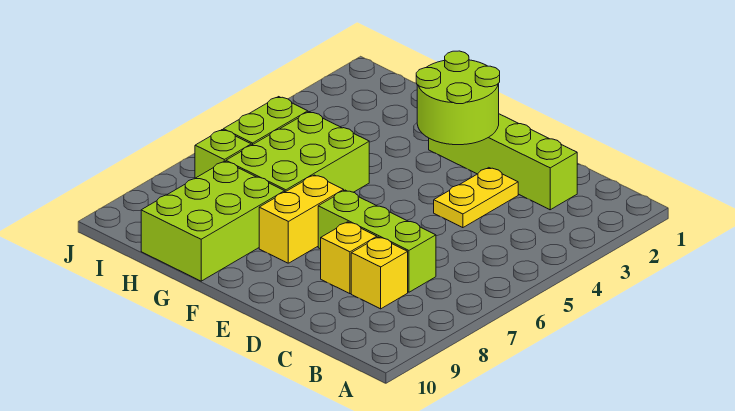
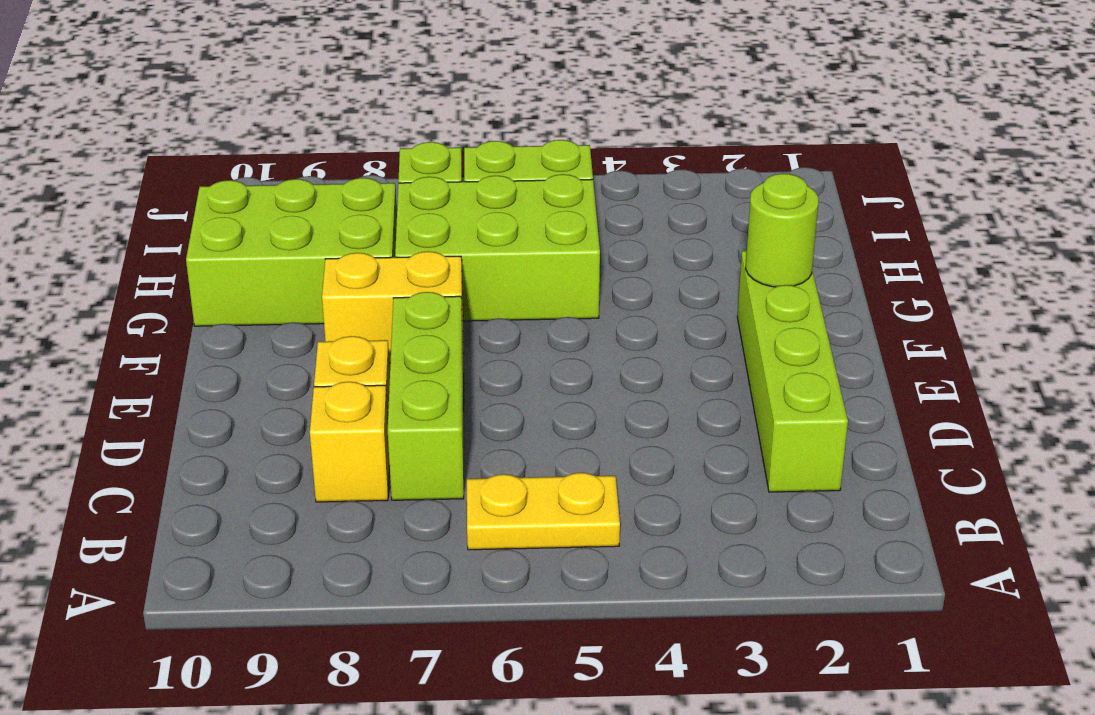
yellow 1x2 plate [434,168,518,228] -> yellow 1x2 plate moved to [467,473,620,550]
lime 2x2 round brick [416,51,500,145] -> lime 1x1 round brick [746,174,819,287]

